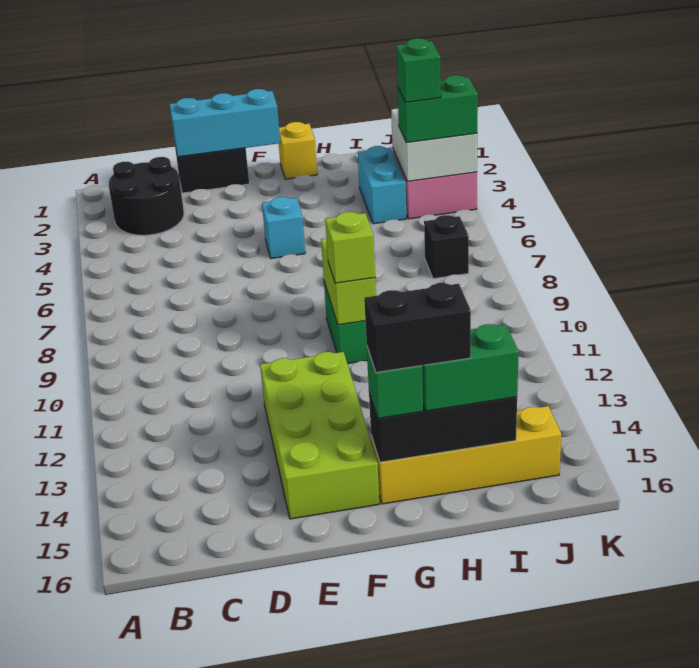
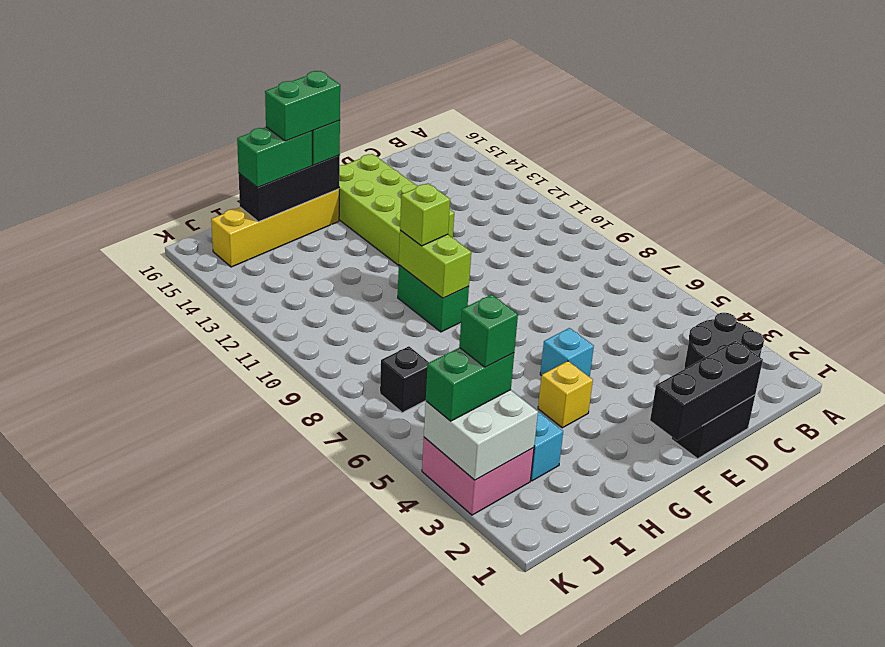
cyan 1x3 brick [170,89,280,157] -> black 1x3 brick [650,341,763,440]
yellow 1x1 brick [279,122,317,179] -> yellow 1x1 brick moved to [538,361,593,428]
black 1x2 brick [364,283,471,372] -> green 1x2 brick [265,71,340,141]

